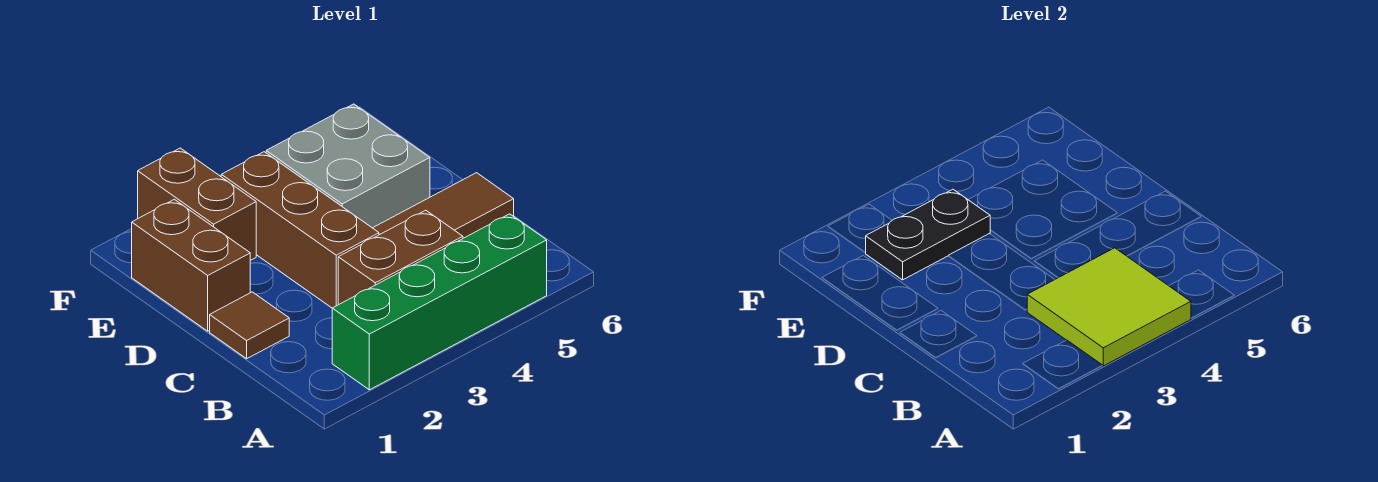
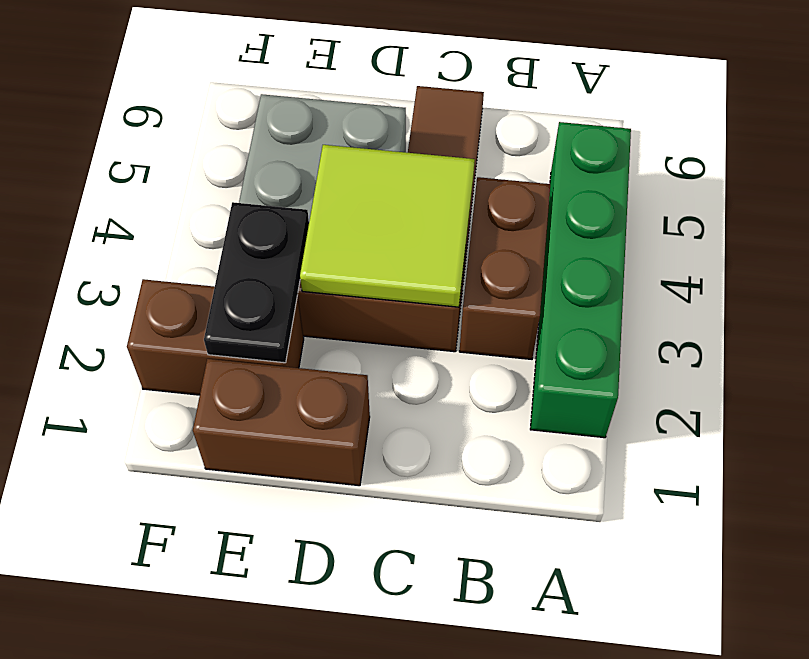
lime 2x2 tile [1027,248,1191,366] -> lime 2x2 tile moved to [300,145,475,307]
brown 1x1 tile [210,292,289,359] -> none

